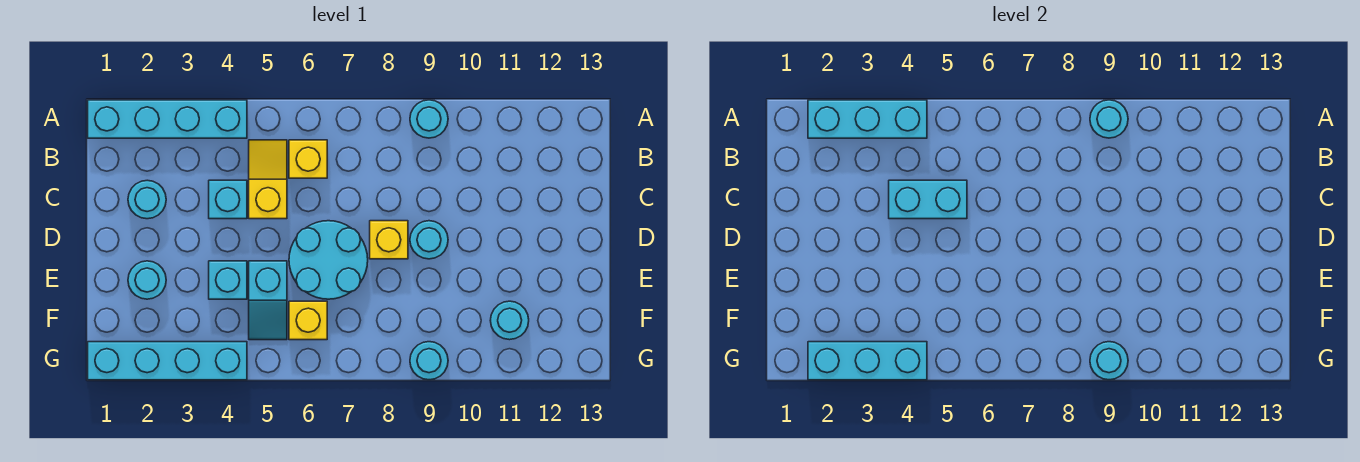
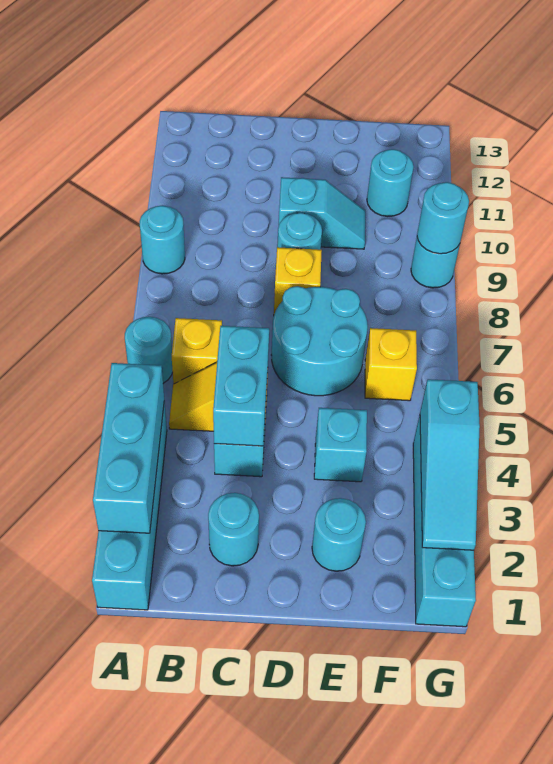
cyan 1x1 round brick [1090,100,1128,138] -> cyan 1x1 round brick moved to [125,317,173,383]
cyan 1x2 slope [249,261,287,340] -> cyan 1x2 slope moved to [279,177,365,249]
cyan 1x3 brick [808,342,927,380] -> cyan 1x3 slope [420,379,480,550]

